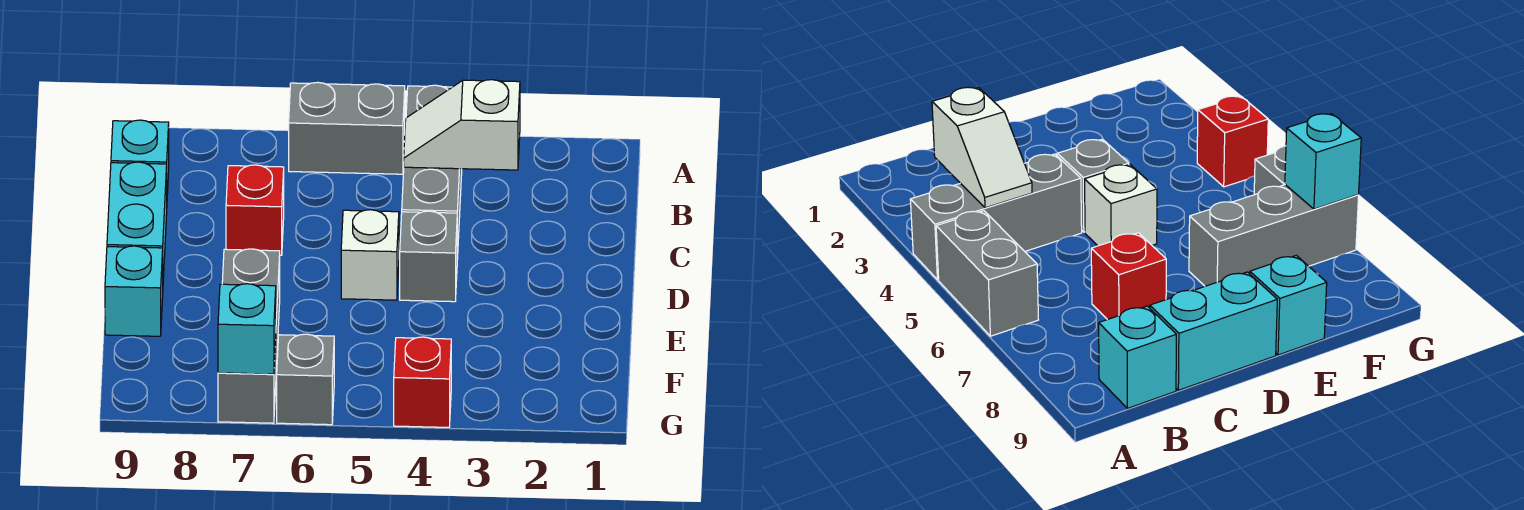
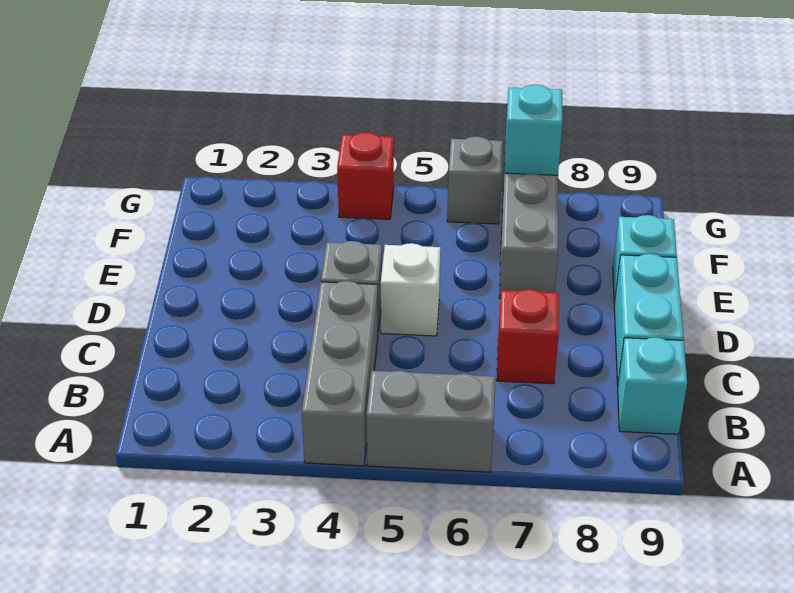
white 1x2 slope [404,80,520,170] -> none

